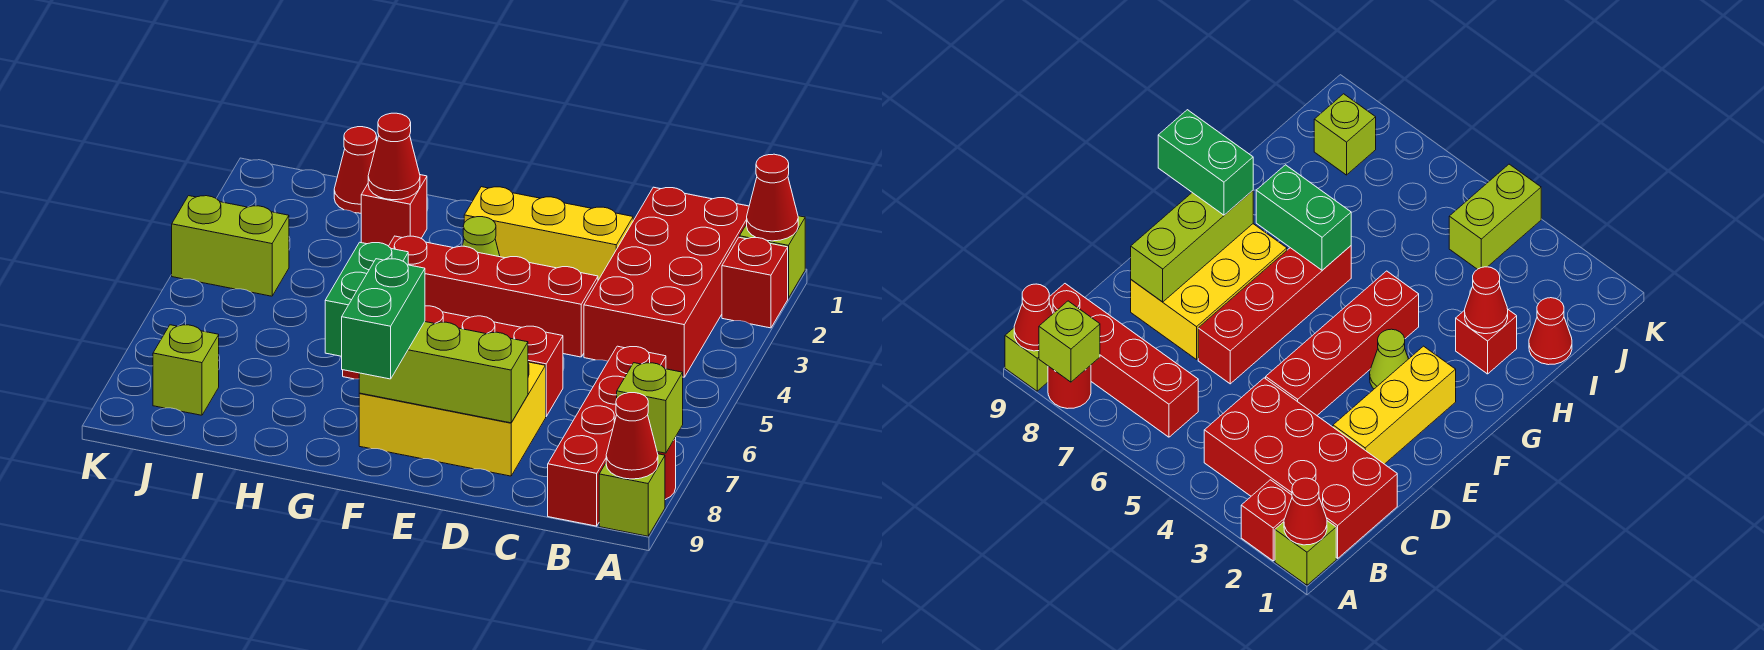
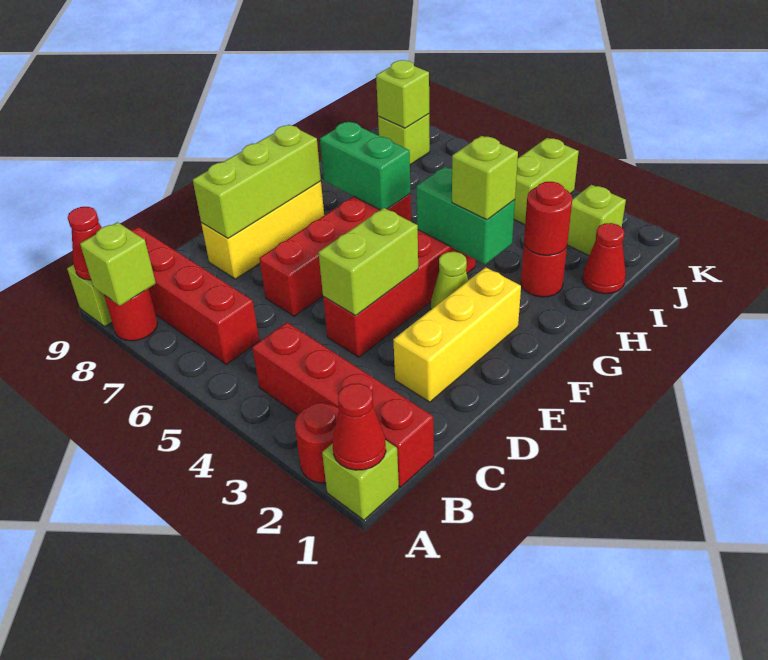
red 1x1 brick [722,237,788,328] -> red 1x1 round brick [295,403,339,483]
red 2x4 brick [584,187,749,377] -> red 1x4 brick [252,322,434,487]
none -> lime 1x2 brick [319,208,418,316]
yellow 2x3 brick [359,362,546,476] -> yellow 1x3 brick [201,181,324,279]
green 1x2 brick [342,259,425,379] -> green 1x2 brick moved to [416,167,515,264]
none -> lime 1x1 brick [452,136,518,220]
red 1x1 brick [361,175,427,246] -> red 1x1 round brick [521,244,567,297]
red 1x1 cone [368,113,420,200] -> red 1x1 round brick [524,182,572,255]
none -> lime 1x1 brick [567,185,626,255]
none -> lime 1x1 brick [376,60,429,128]

